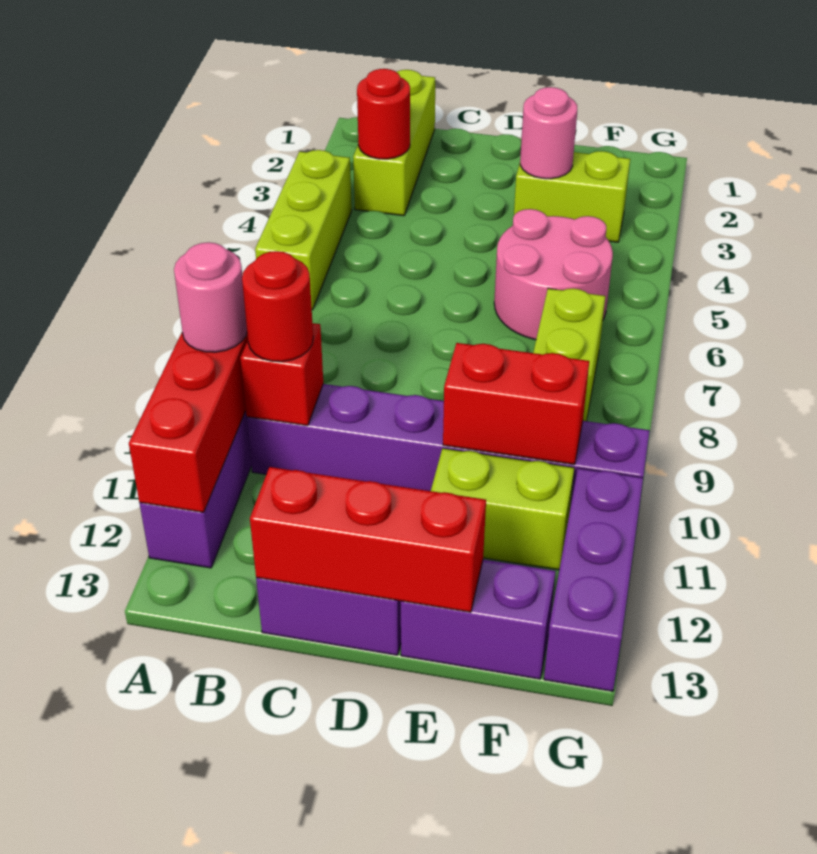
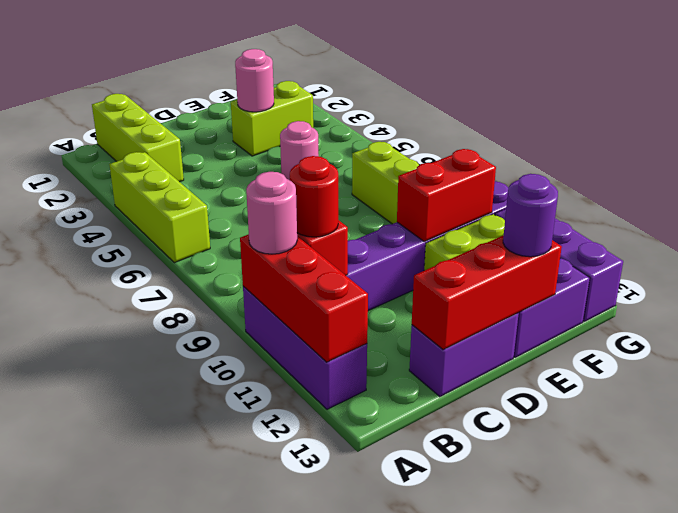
red 1x1 round brick [357,69,410,159] -> none
pink 2x2 round brick [494,209,613,340] -> pink 1x1 round brick [280,121,319,180]
none -> purple 1x1 round brick [503,174,558,257]

